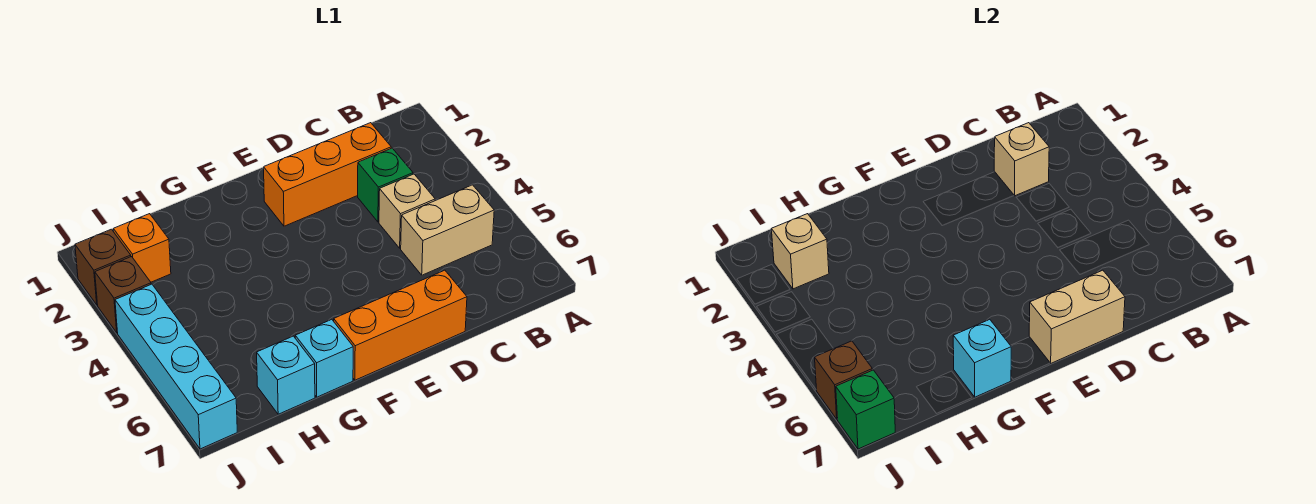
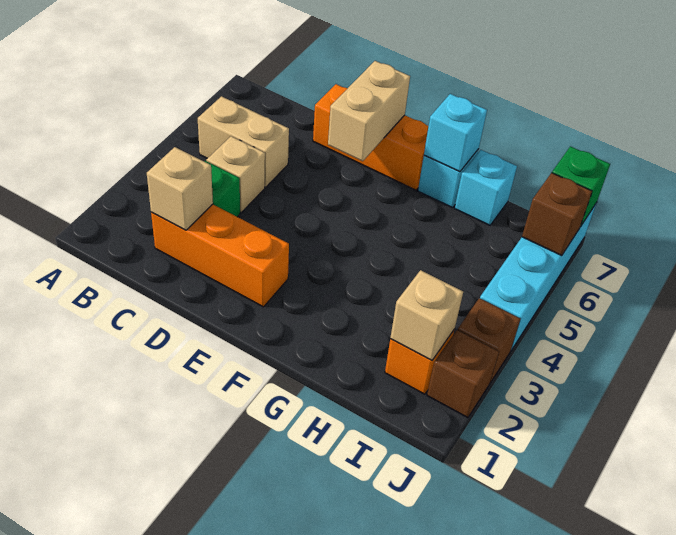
tan 1x2 brick [1029,270,1125,363] -> tan 1x2 brick turned to [328,61,410,161]

